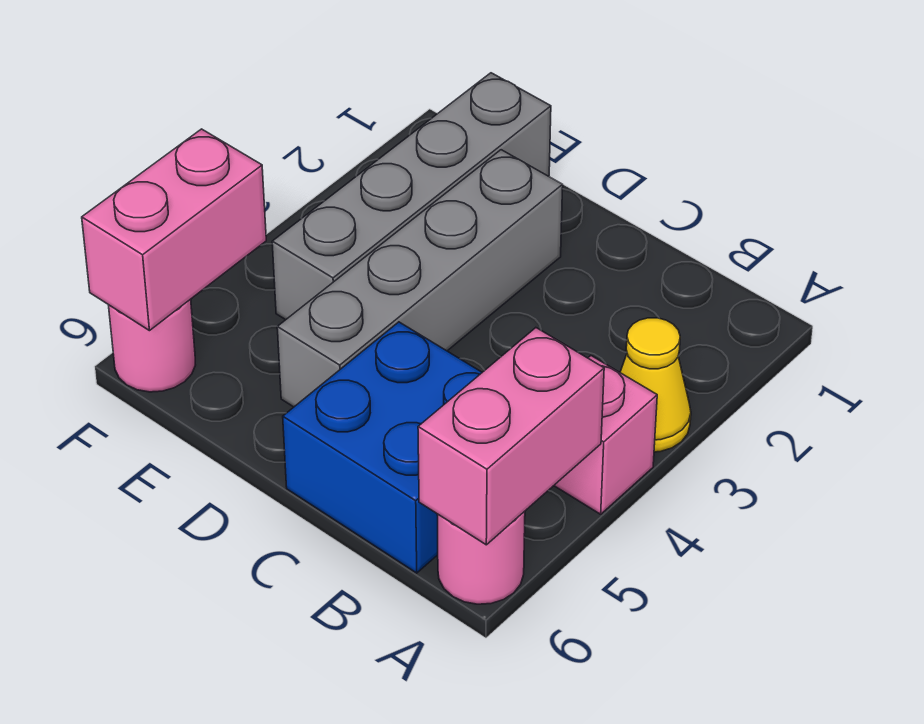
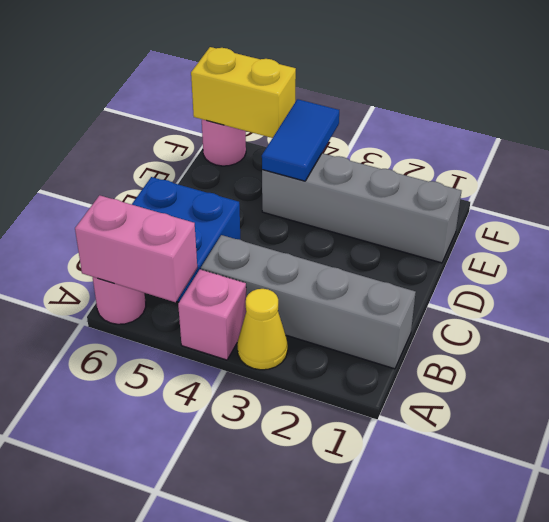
grey 1x4 brick [277,150,563,407] -> grey 1x4 brick moved to [201,235,416,369]
none -> blue 1x2 tile [262,99,339,181]
pink 1x2 brick [82,129,266,331] -> yellow 1x2 brick [191,47,296,138]

